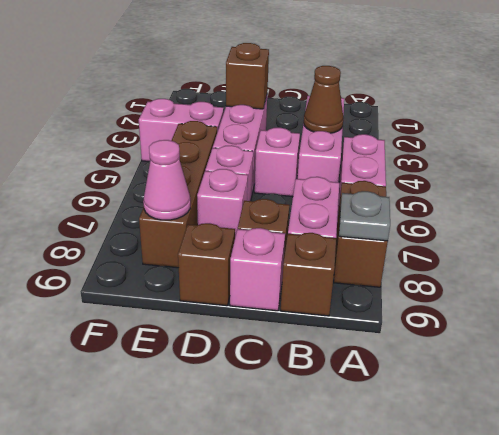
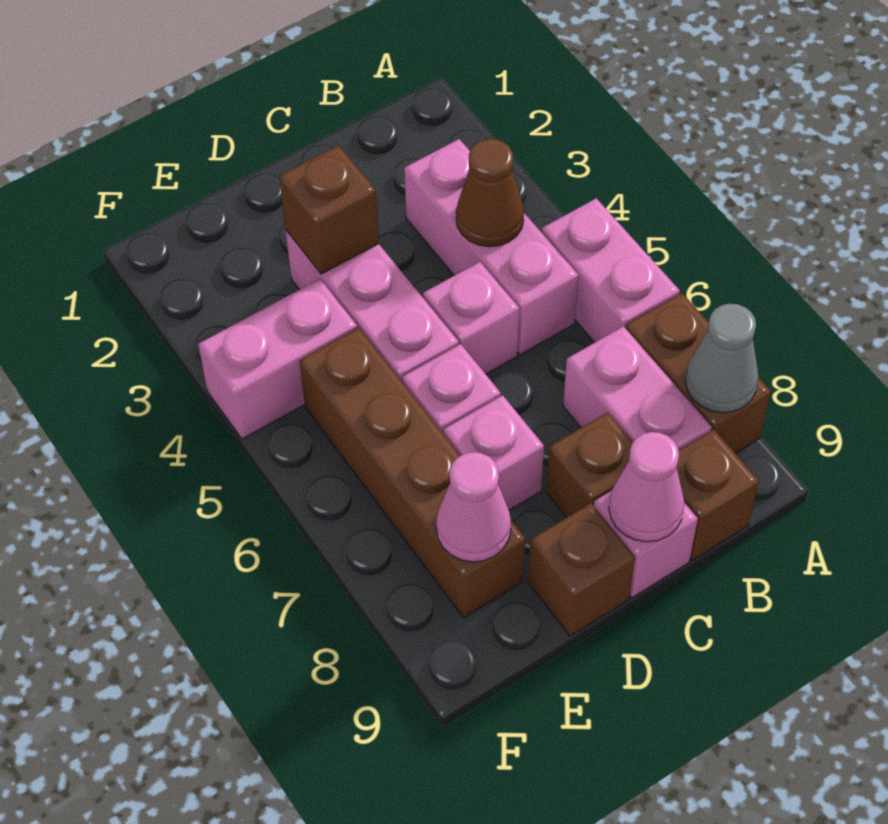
grey 1x1 plate [339,191,390,241] -> grey 1x1 cone [685,304,758,413]
none -> pink 1x1 cone [609,432,684,542]

